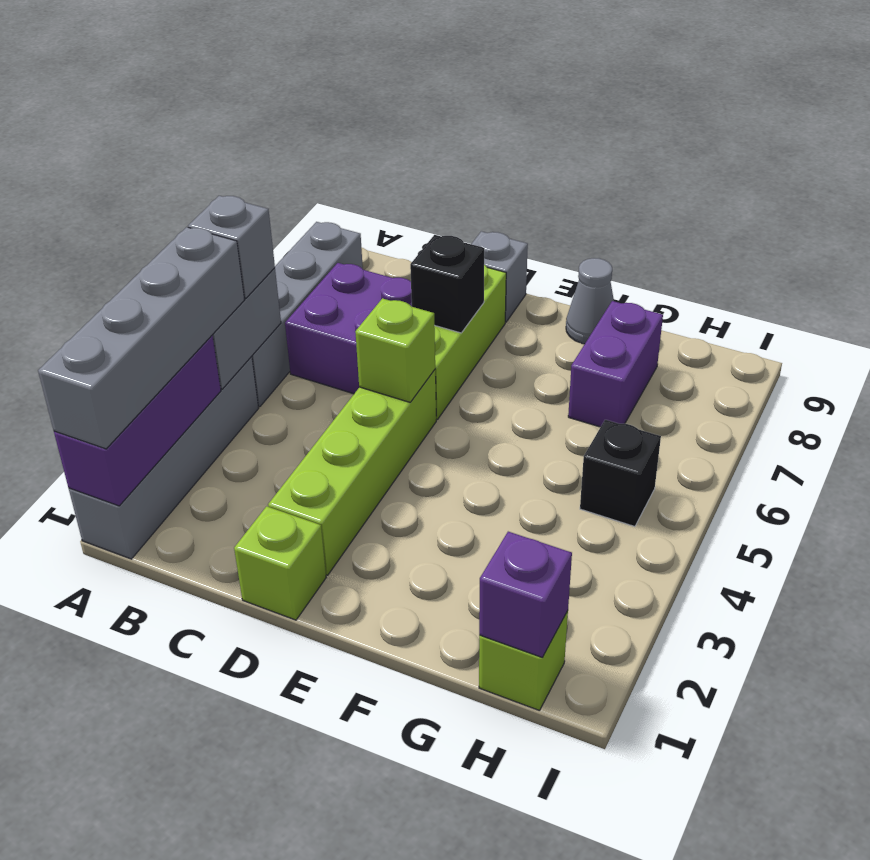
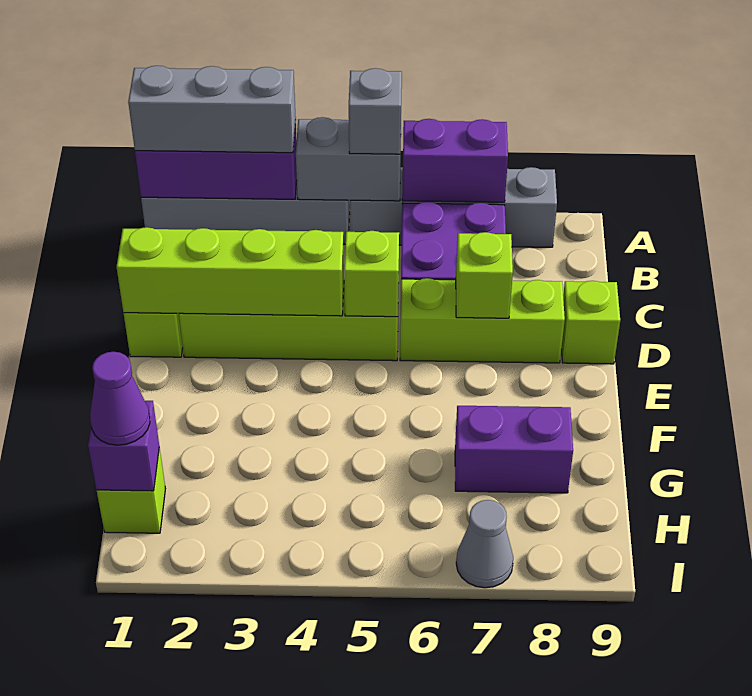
grey 1x4 brick [38,227,244,449] -> grey 1x3 brick [128,66,296,153]
none -> purple 1x2 brick [402,119,508,202]
none -> lime 1x4 brick [117,227,344,316]
black 1x1 brick [410,235,484,333] -> lime 1x1 brick [456,232,513,318]
grey 1x1 brick [472,231,528,322] -> lime 1x1 brick [561,281,620,364]
grey 1x1 cone [566,258,614,344] -> grey 1x1 cone moved to [456,500,513,588]
none -> purple 1x1 cone [90,352,150,445]
black 1x1 brick [580,420,661,527] -> none

